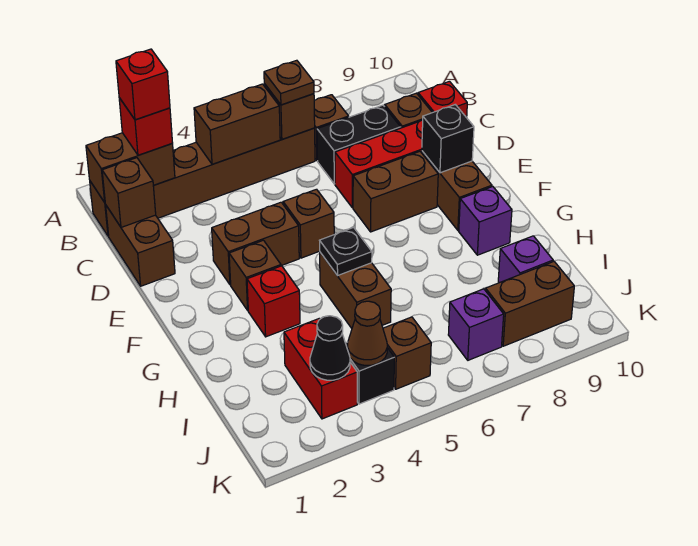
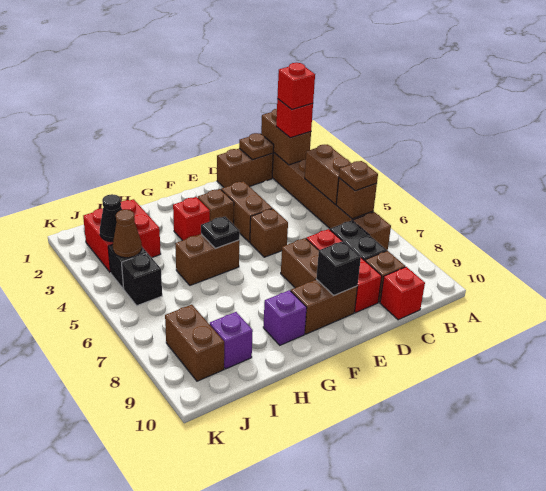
brown 1x1 brick [102,158,156,227] -> brown 1x1 plate [239,133,274,160]
red 1x2 brick [284,319,357,419] -> red 2x2 brick [83,199,161,272]
brown 1x1 brick [383,317,431,389] -> black 1x1 brick [122,253,162,306]
purple 1x1 brick [448,289,504,360] -> none

